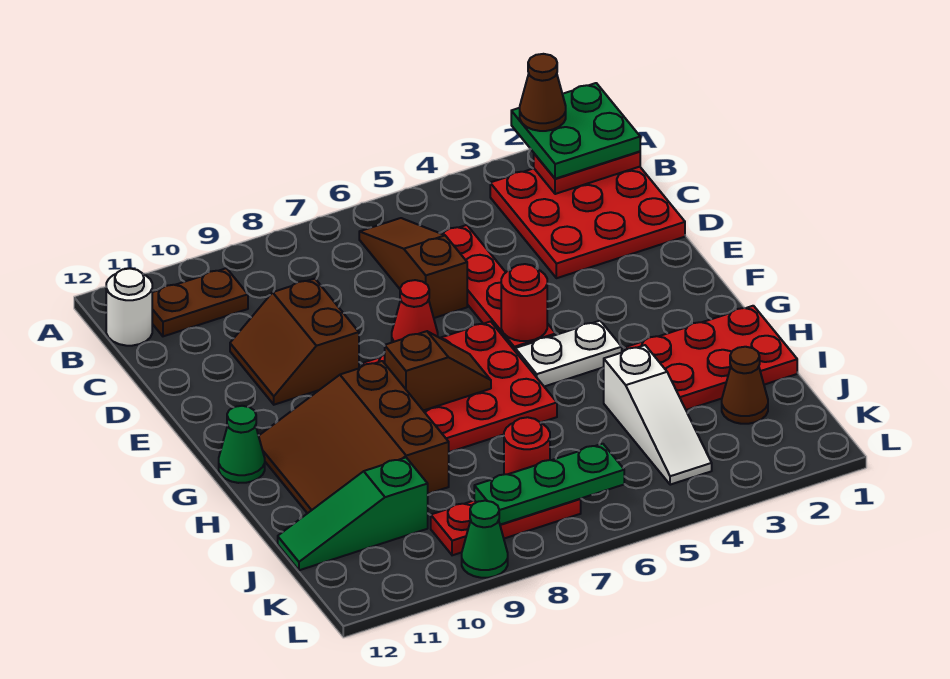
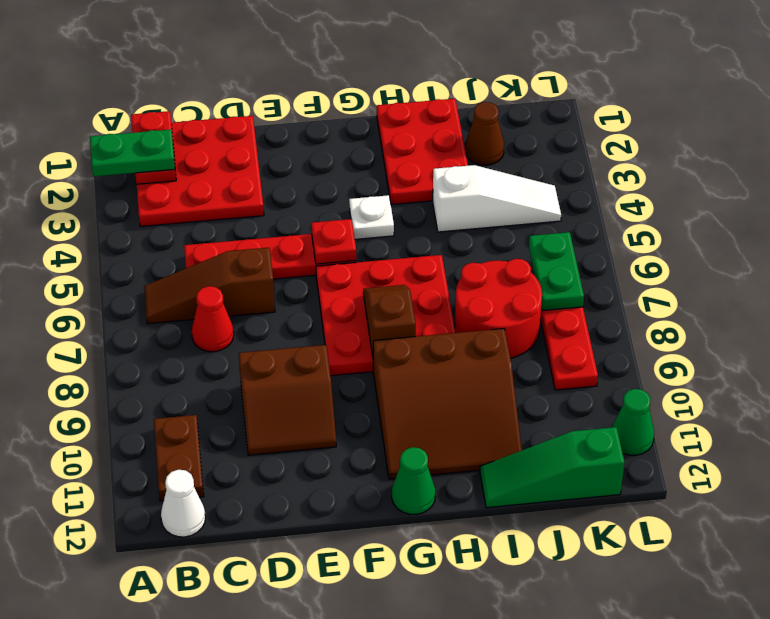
green 2x2 plate [511,83,640,179] -> green 1x2 plate [90,129,175,177]
brown 1x1 cone [520,54,566,131] -> none
white 1x1 round brick [106,269,152,346] -> white 1x1 cone [161,470,206,537]
red 1x1 cone [392,280,438,342] -> red 1x1 cone moved to [192,286,234,352]
red 1x1 round brick [501,264,547,341] -> red 1x1 plate [311,219,356,264]
white 1x2 plate [515,321,622,387] -> white 1x1 plate [349,195,394,239]
red 1x1 round brick [504,417,550,474] -> red 2x2 round brick [455,259,542,358]
green 1x3 slope [278,458,428,570] -> green 1x3 slope turned to [480,427,625,508]
green 1x3 plate [474,444,624,525] -> green 1x2 plate [529,232,584,311]
green 1x1 cone [462,501,508,578] -> green 1x1 cone moved to [612,389,654,455]

